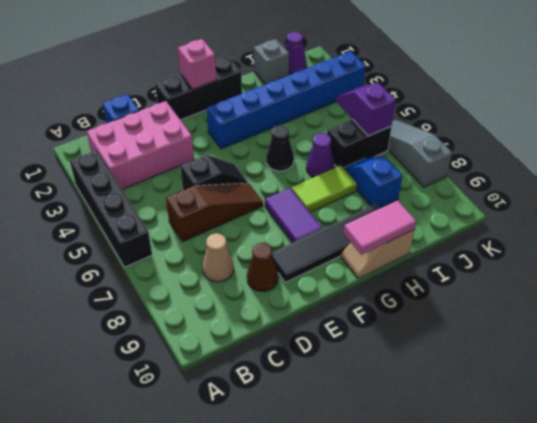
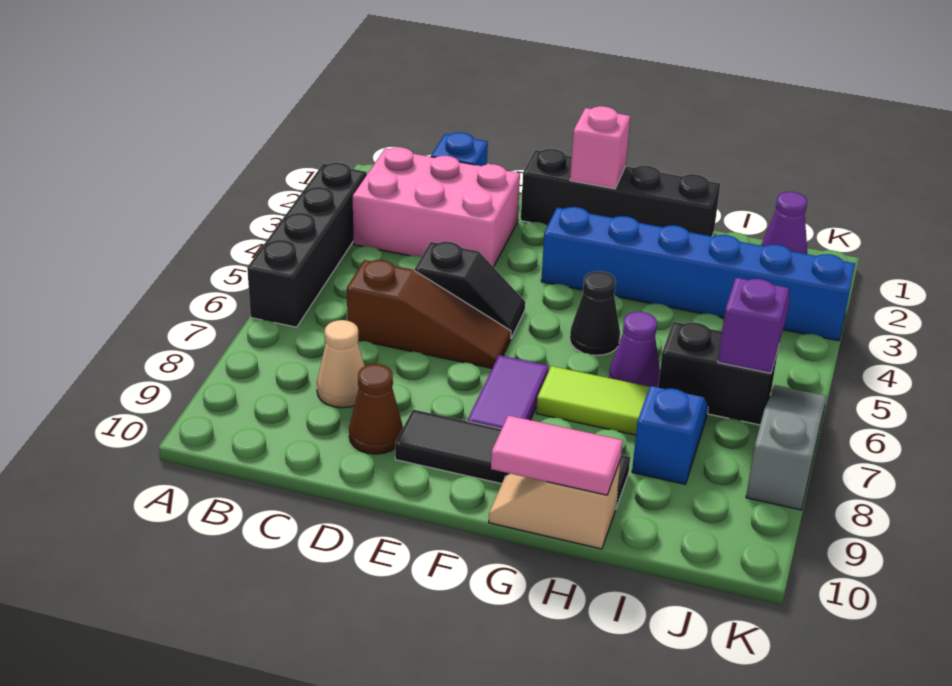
black 1x3 brick [155,56,242,120] -> black 1x4 brick [521,149,720,236]
grey 1x1 brick [254,39,289,84] -> none

